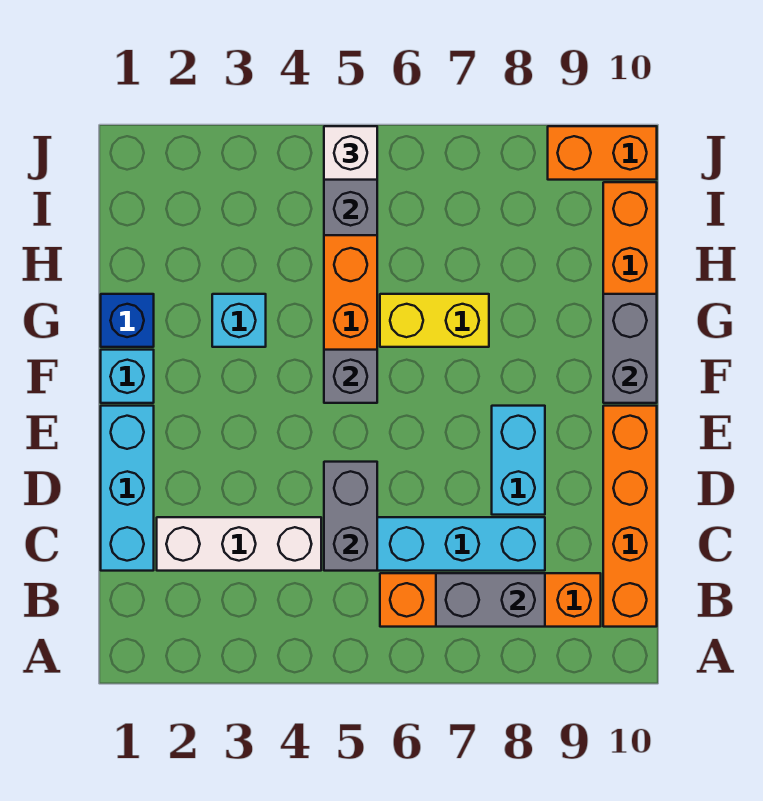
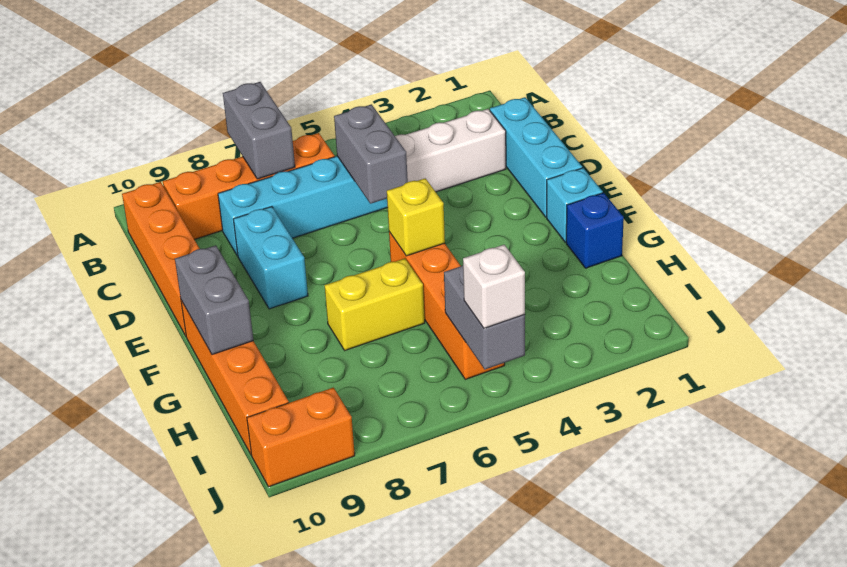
grey 1x2 brick [436,573,545,627] -> grey 1x2 brick turned to [223,82,295,179]
grey 1x1 brick [324,350,377,403] -> yellow 1x1 brick [387,178,445,256]
cyan 1x1 brick [212,294,266,347] -> none

